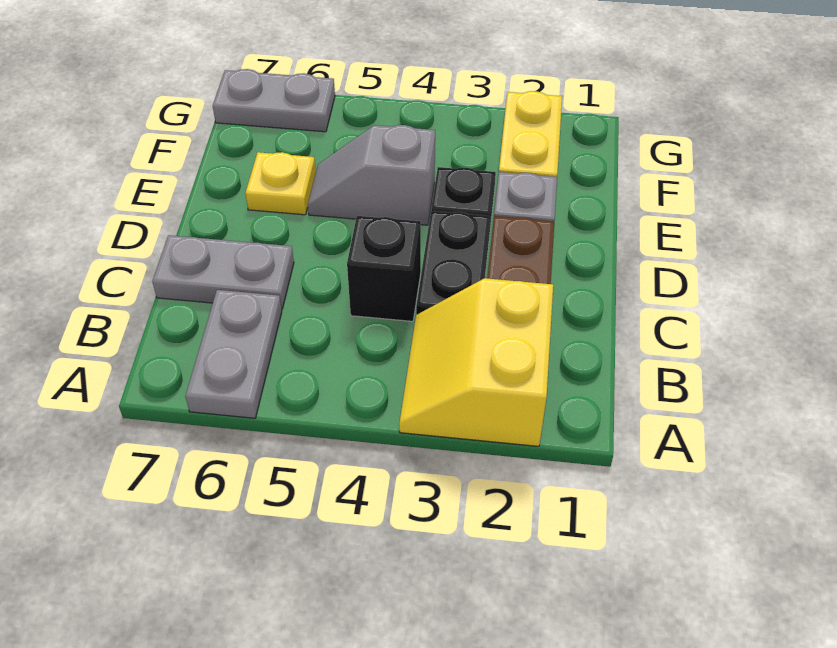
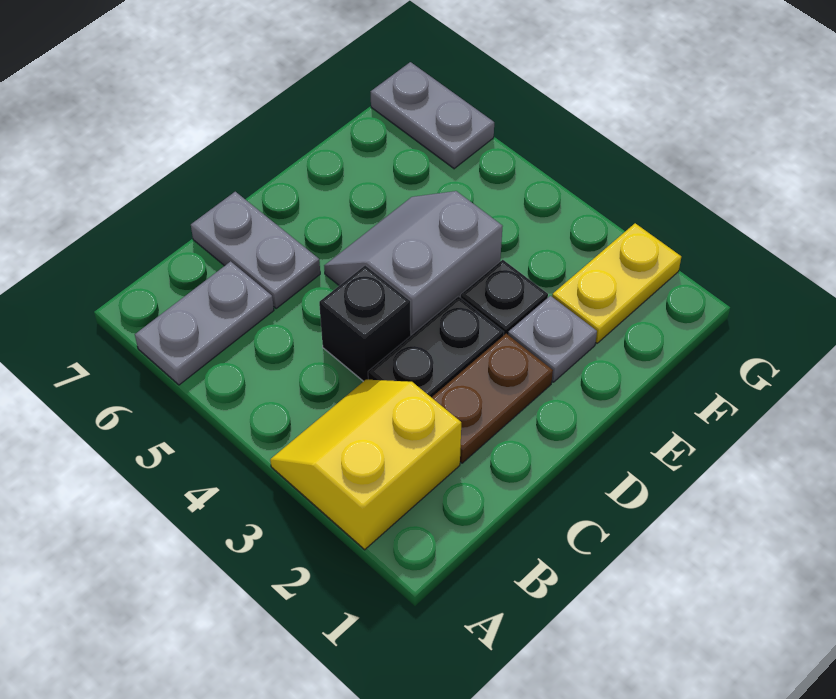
grey 1x2 slope [308,125,435,225] -> grey 2x2 slope [324,191,503,335]
yellow 1x1 plate [245,152,316,215] -> none

